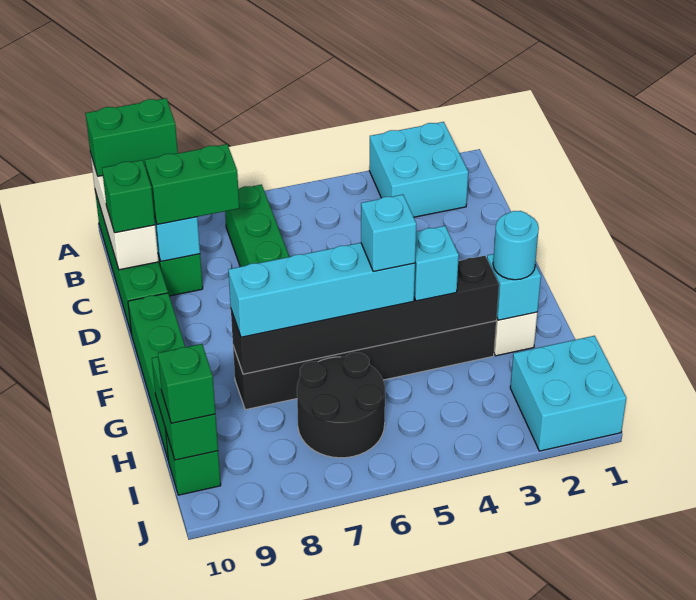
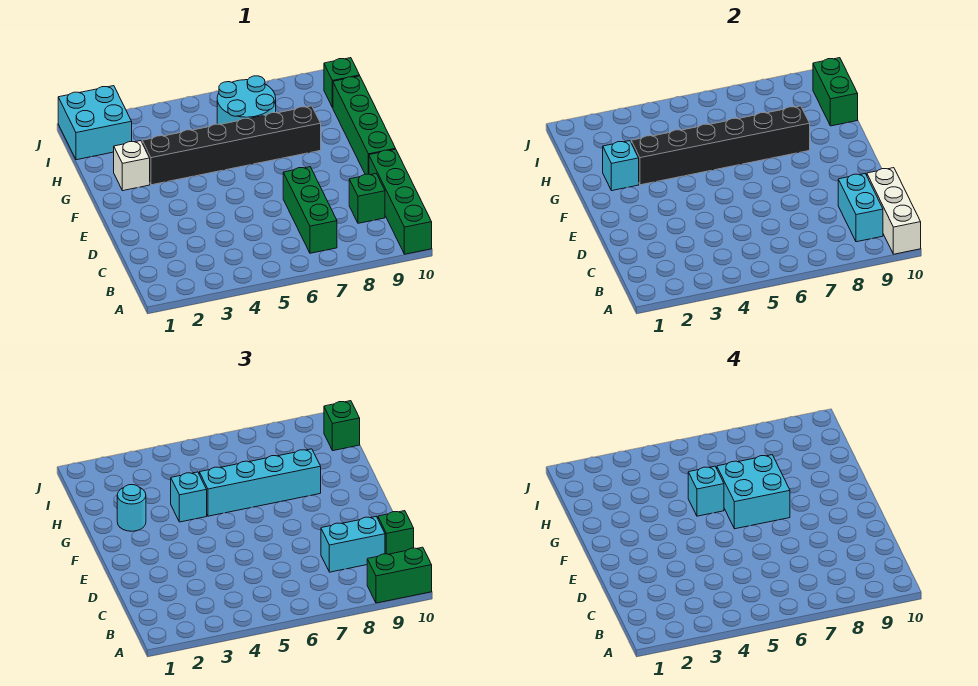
cyan 2x2 brick [369,122,468,217] -> cyan 2x2 brick moved to [717,455,790,529]
green 1x2 brick [145,144,239,224] -> cyan 1x2 brick [321,517,385,572]
black 2x2 round brick [297,353,385,458] -> cyan 2x2 round brick [217,76,276,124]

